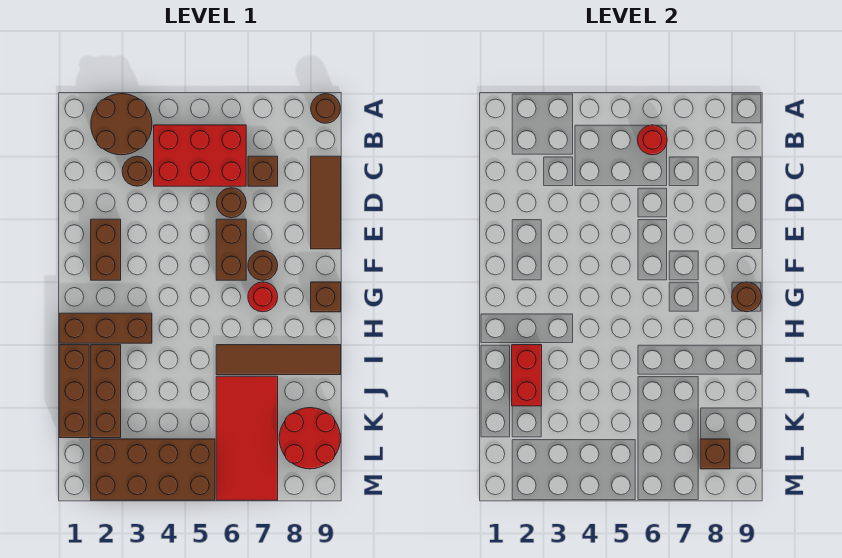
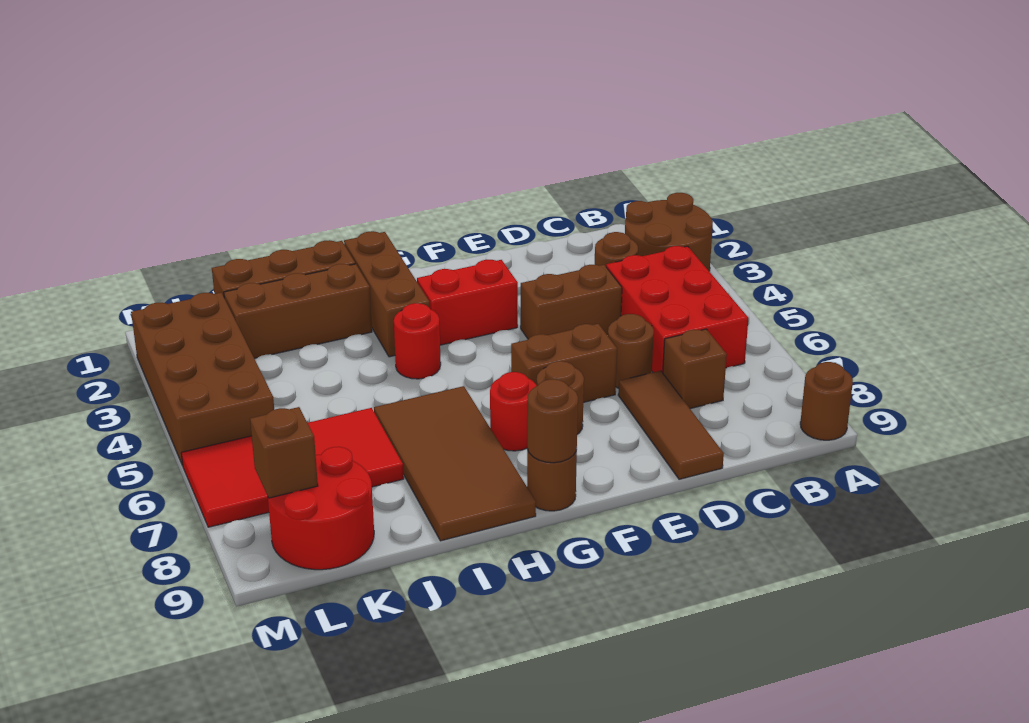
red 1x1 round brick [638,125,667,155] -> red 1x1 round brick moved to [394,303,441,379]
brown 1x3 tile [311,156,341,249] -> brown 1x3 tile turned to [618,371,724,479]
brown 1x2 brick [91,219,121,280] -> brown 1x2 brick moved to [520,265,622,339]
brown 1x1 brick [311,282,341,312] -> brown 1x1 round brick [527,449,577,511]
red 1x2 brick [512,345,542,406] -> red 1x2 brick moved to [417,260,518,345]
brown 1x4 tile [216,345,341,375] -> brown 2x4 tile [374,386,536,541]

